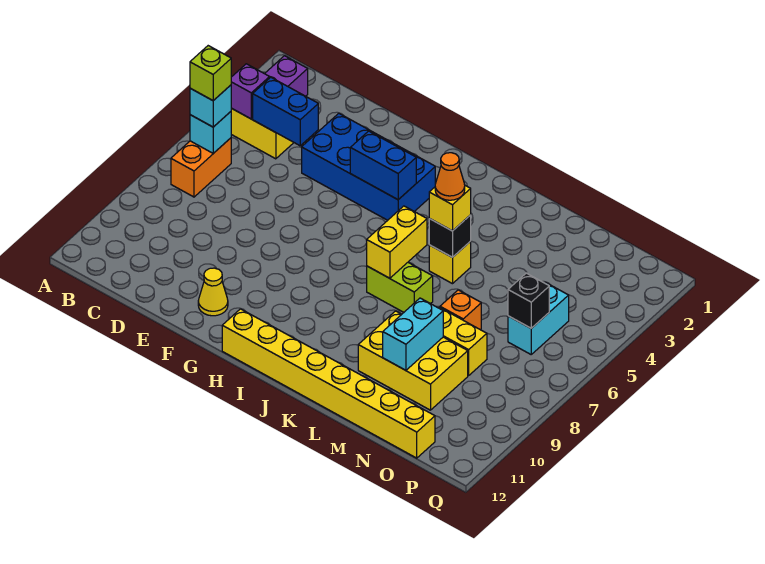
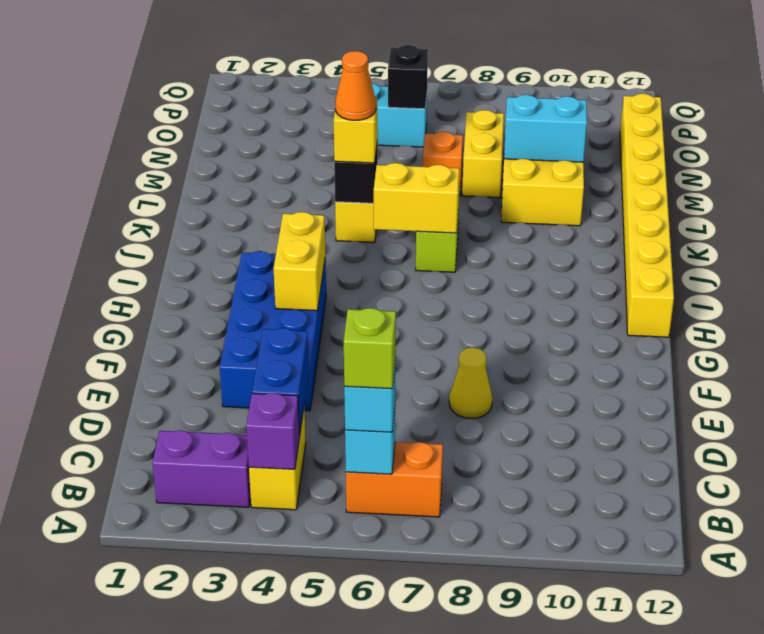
yellow 1x1 cone [198,268,228,316] -> yellow 1x1 cone moved to [449,348,493,418]
blue 1x2 brick [350,131,416,200] -> yellow 1x2 brick [274,212,325,311]

